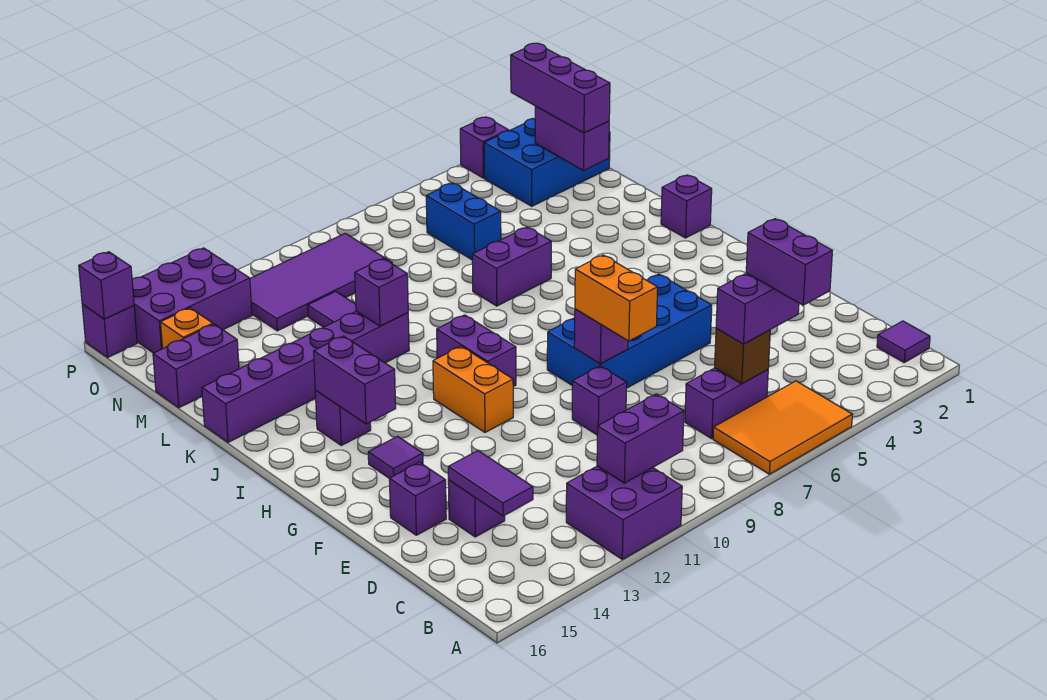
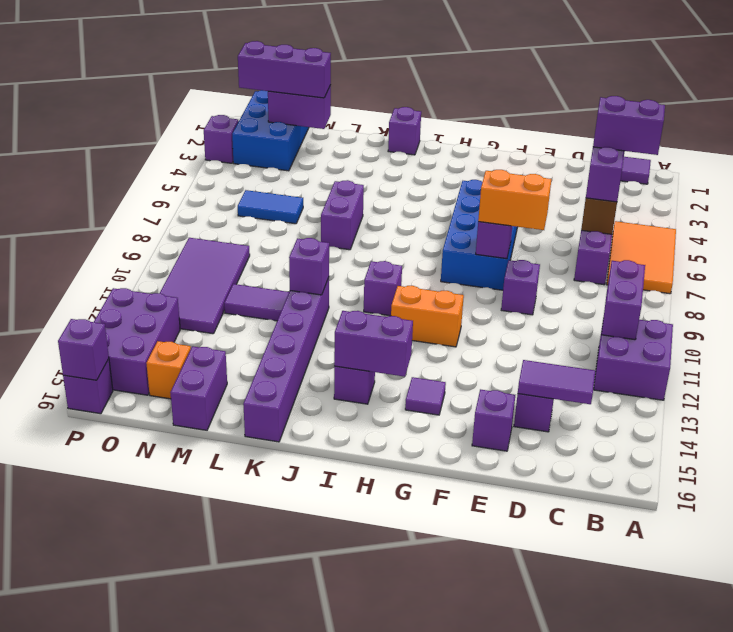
purple 1x2 brick [437,315,516,386] -> purple 1x1 brick [364,261,402,316]
blue 1x2 brick [426,183,501,260] -> blue 1x2 tile [238,190,303,224]

